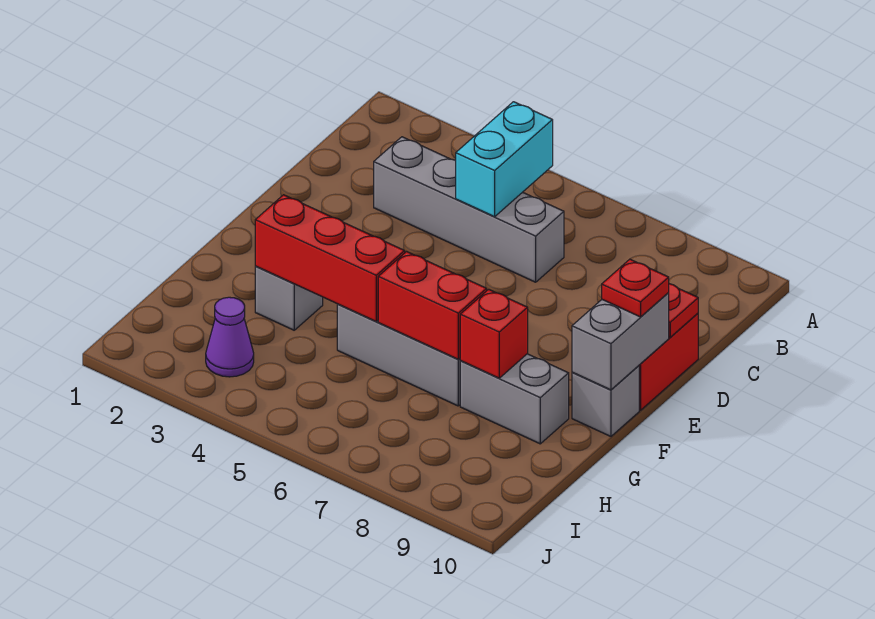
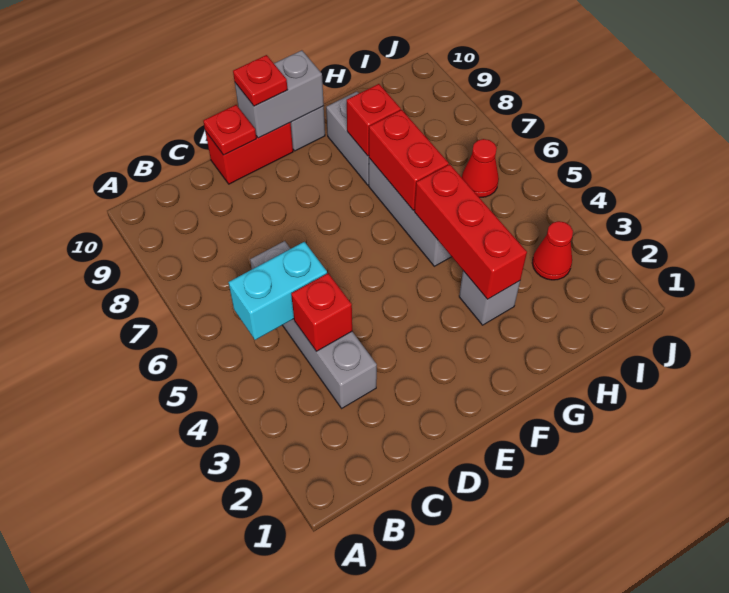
none -> red 1x1 brick [291,273,352,351]
purple 1x1 cone [206,297,254,377] -> red 1x1 cone [532,221,573,280]
none -> red 1x1 cone [462,139,499,198]

